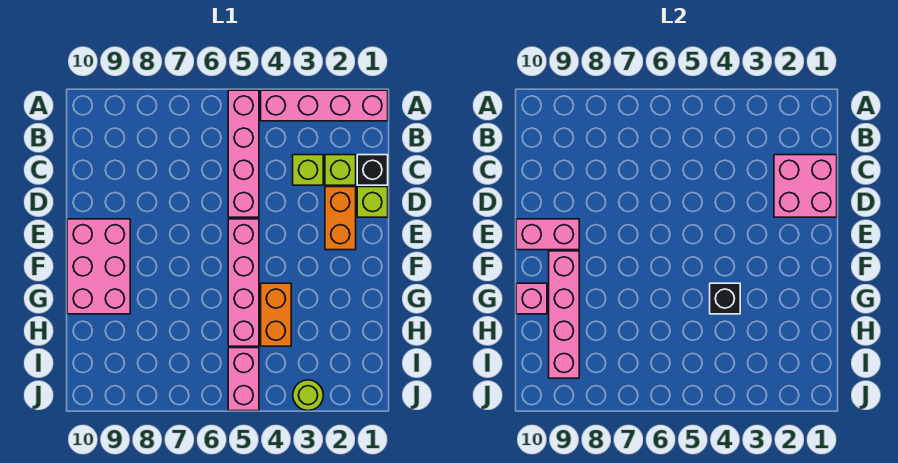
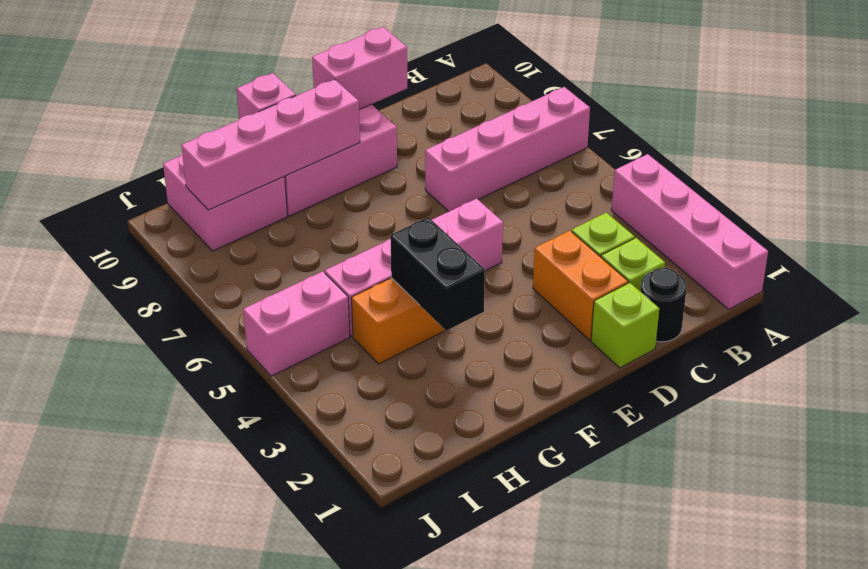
pink 1x4 brick [228,90,259,217] -> pink 1x4 brick moved to [425,87,590,212]
black 1x1 brick [357,155,388,185] -> black 1x1 round brick [640,268,687,342]
pink 2x2 brick [774,155,837,217] -> pink 2x2 brick moved to [163,154,287,251]
orange 1x2 brick [325,187,356,250] -> orange 1x2 brick turned to [533,231,628,340]
pink 1x2 brick [516,219,579,250] -> pink 1x2 brick turned to [312,27,407,109]
black 1x1 brick [710,283,740,314] -> black 1x2 brick [390,217,485,331]
lime 1x1 round brick [293,380,323,411] -> none

